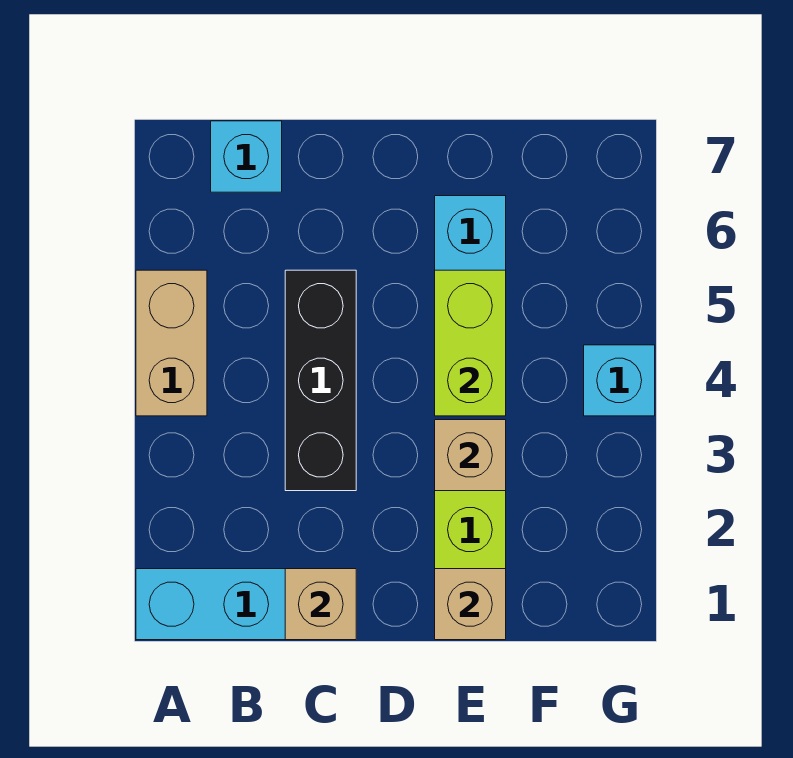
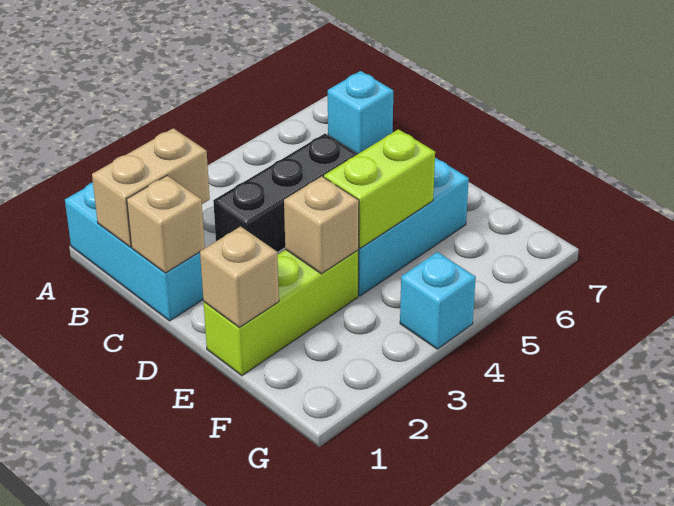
tan 1x2 brick [136,270,207,416] -> tan 1x2 brick moved to [92,128,210,247]

